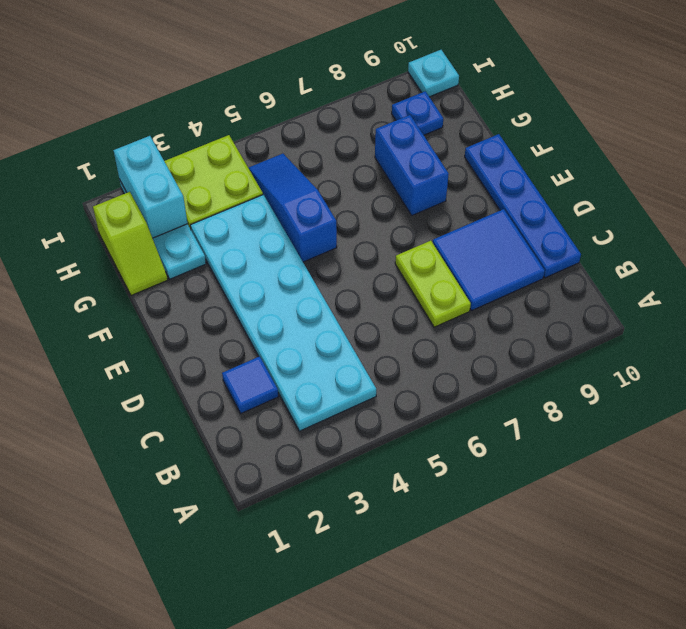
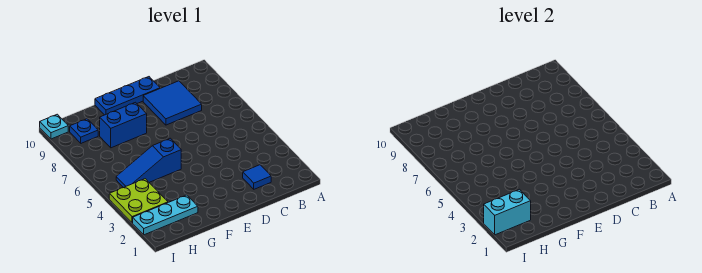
cyan 2x6 plate [190,195,376,431] -> none
lime 1x2 plate [395,241,471,327] -> none
blue 1x4 plate [465,134,581,278] -> blue 1x3 plate [95,77,160,115]
lime 1x2 slope [93,192,168,296] -> none

